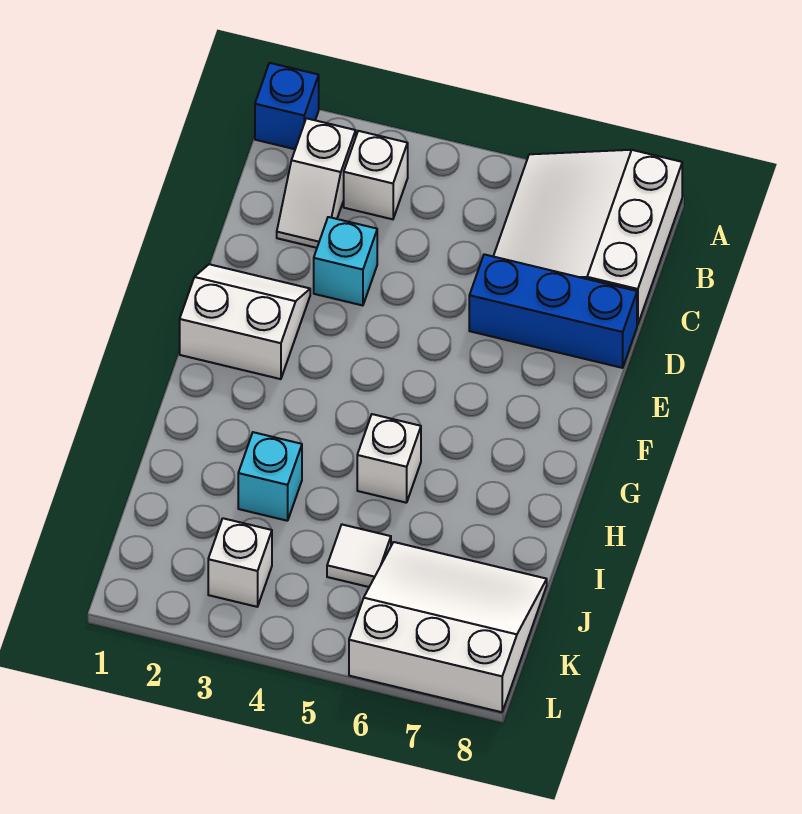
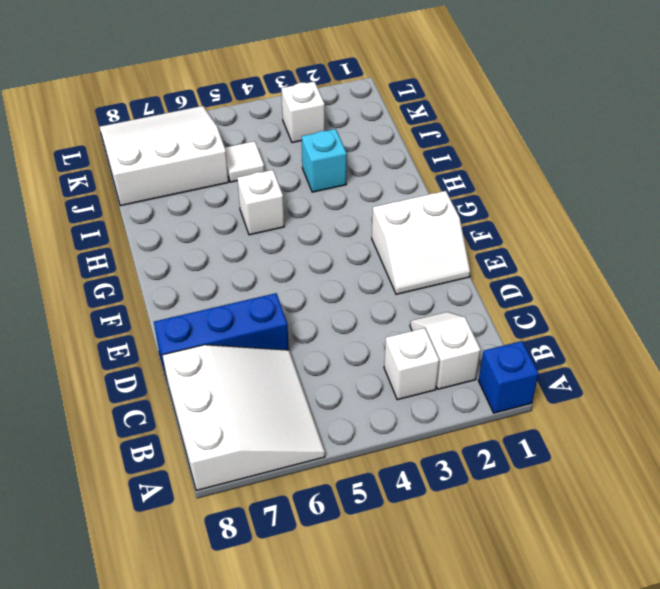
cyan 1x1 brick [314,217,377,306] -> none
white 3x3 slope [349,542,547,712] -> white 3x3 slope turned to [100,106,229,206]

